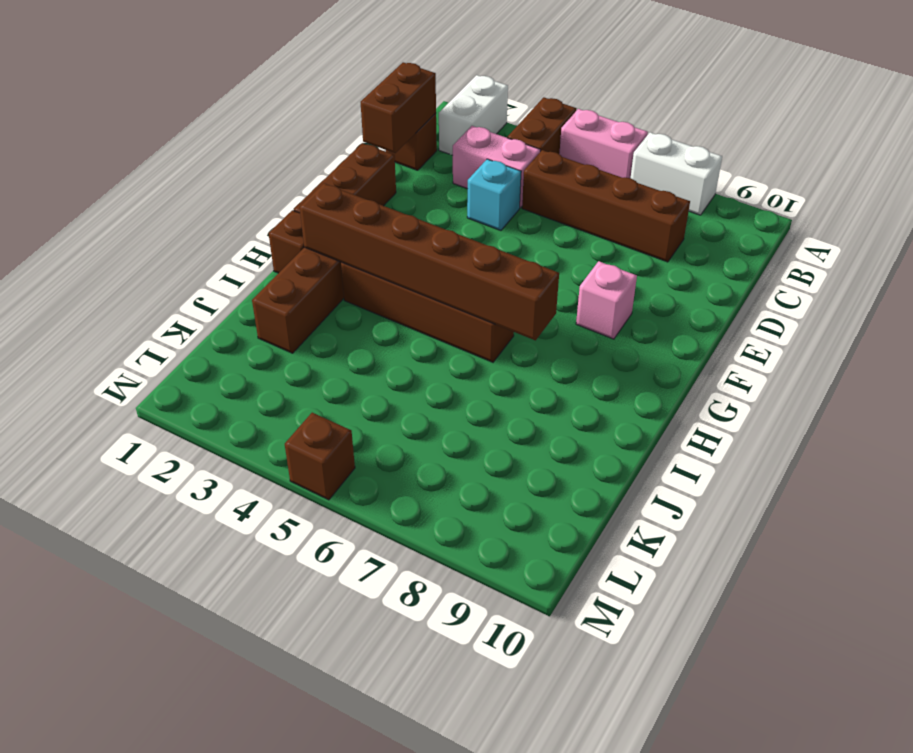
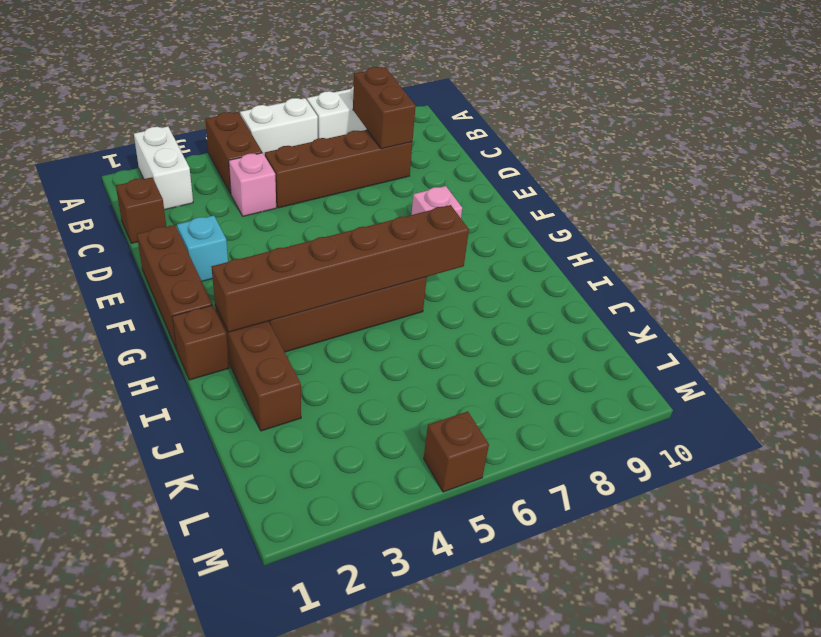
pink 1x2 brick [559,109,648,178] -> white 1x2 brick [240,98,318,155]
brown 1x2 brick [361,62,436,153] -> brown 1x2 brick moved to [353,67,416,149]
pink 1x2 brick [452,126,540,208] -> pink 1x1 brick [229,153,276,216]
cyan 1x1 brick [467,159,521,230] -> cyan 1x1 brick moved to [177,216,228,281]

